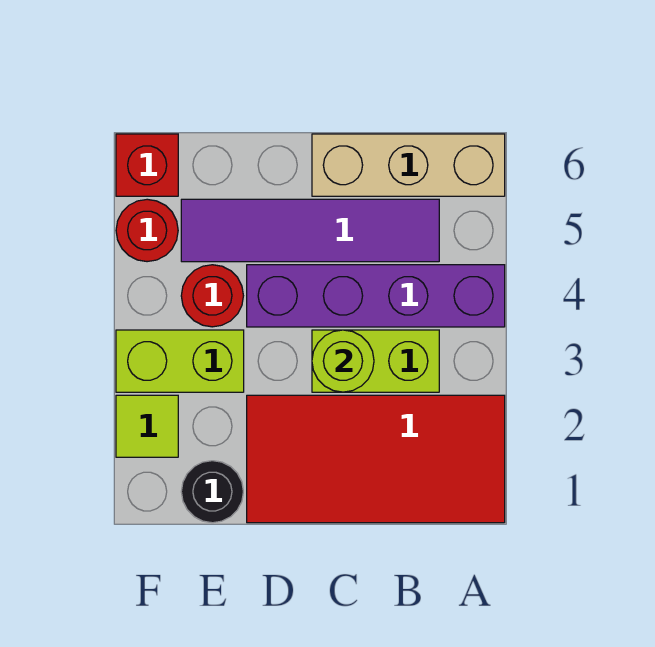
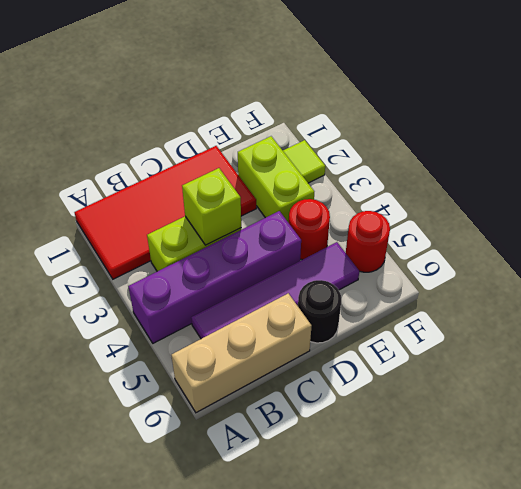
lime 1x1 round brick [312,330,374,392] -> lime 1x1 brick [182,168,241,245]
black 1x1 round brick [181,461,243,523] -> black 1x1 round brick moved to [298,280,341,343]
lime 1x2 brick [116,330,244,392] -> lime 1x2 brick turned to [238,136,314,223]
red 1x1 brick [116,134,178,196] -> none

